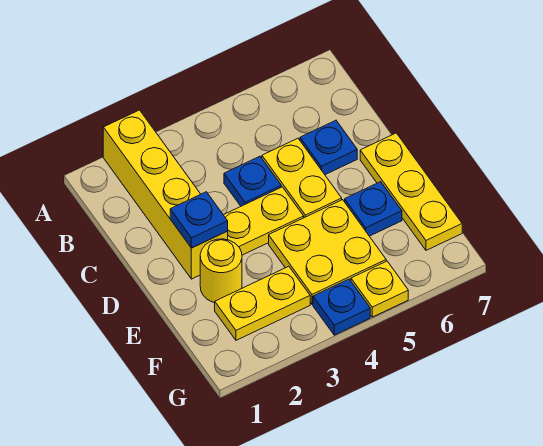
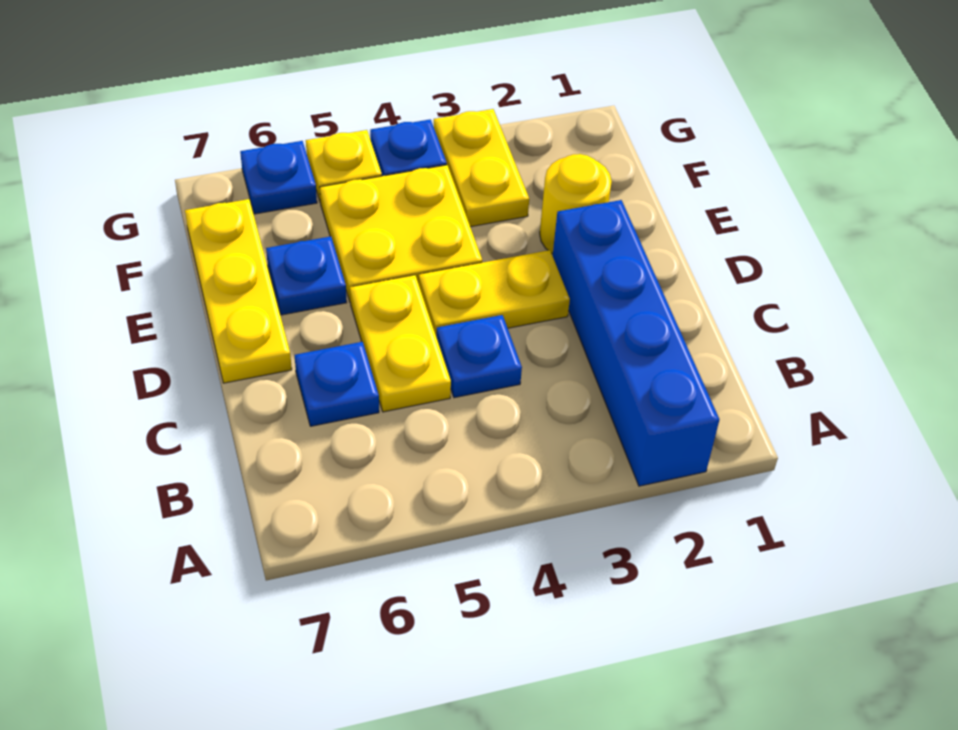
yellow 1x4 brick [103,110,228,279] -> blue 1x4 brick [553,200,719,486]
blue 1x1 plate [170,192,228,248] -> blue 1x1 plate moved to [240,141,317,214]
yellow 1x2 plate [215,266,310,340] -> yellow 1x2 plate turned to [434,109,529,227]

